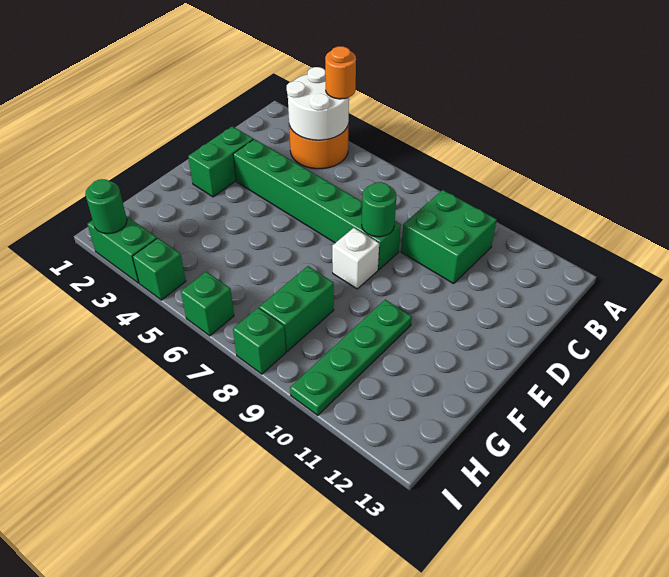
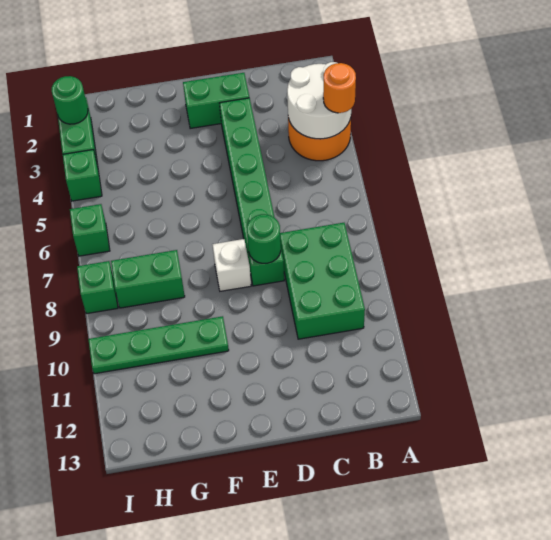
green 2x2 brick [401,190,497,284] -> green 2x3 brick [280,223,365,339]

